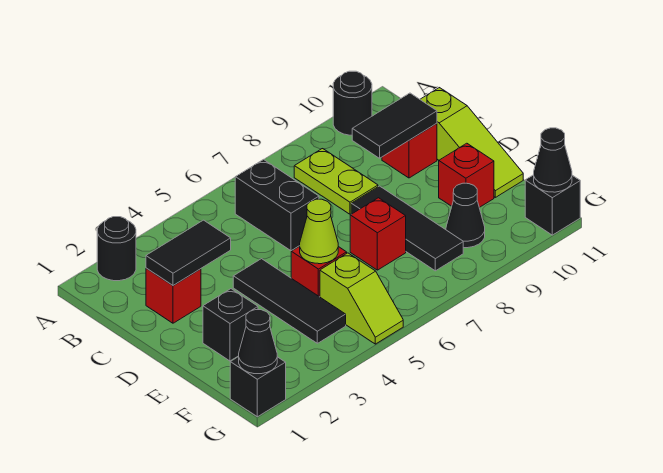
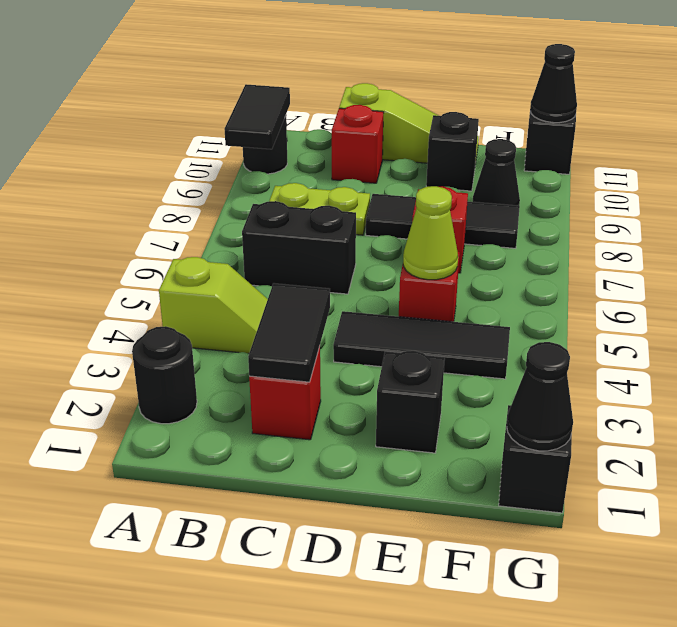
black 1x2 tile [352,93,437,158] -> black 1x2 tile moved to [224,84,290,149]
red 1x1 brick [439,143,494,208] -> black 1x1 brick [426,112,479,191]
lime 1x2 slope [320,253,403,344] -> lime 1x2 slope moved to [159,257,268,354]

